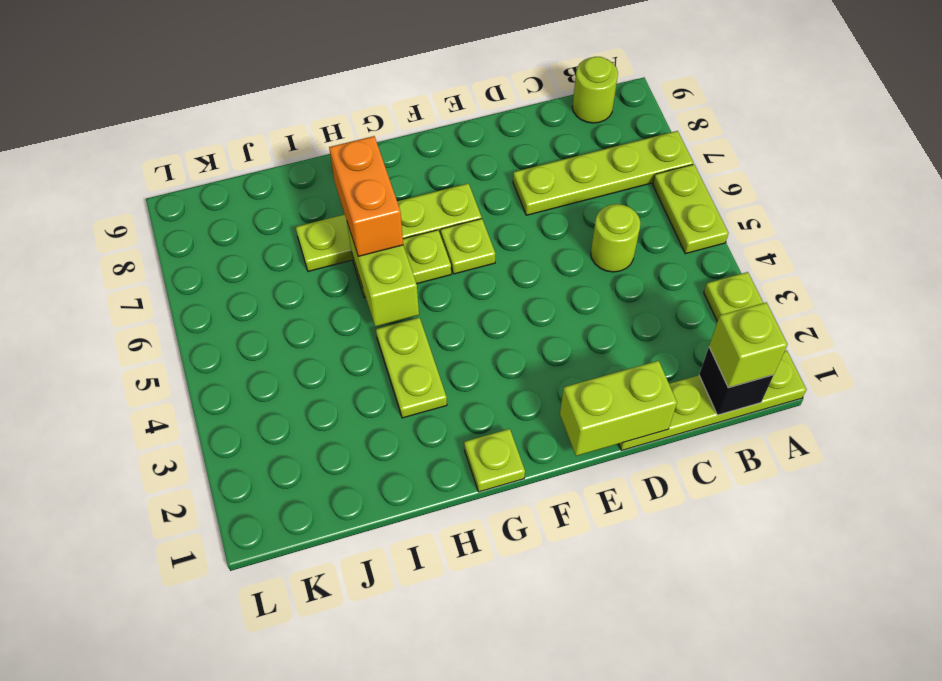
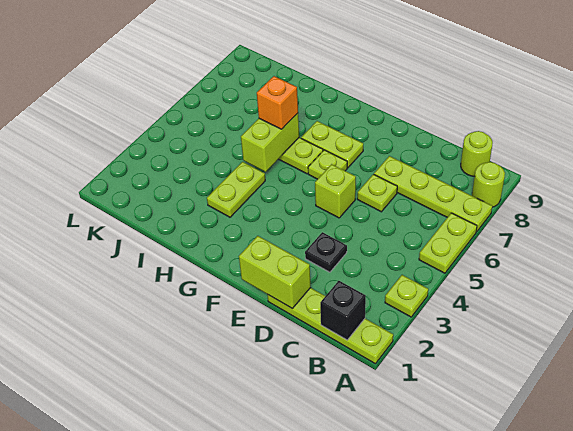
lime 1x1 brick [709,302,788,388] -> lime 1x1 brick moved to [315,164,356,218]
lime 1x1 round brick [591,204,640,272] -> lime 1x1 round brick moved to [472,162,505,207]
none -> black 1x1 plate [305,232,347,272]
lime 1x4 plate [296,183,482,271] -> lime 1x2 plate [301,121,363,168]
lime 1x1 plate [464,429,525,492] -> lime 1x1 plate moved to [357,174,397,212]
orange 1x2 brick [329,136,403,256] -> orange 1x1 brick [257,76,298,129]

